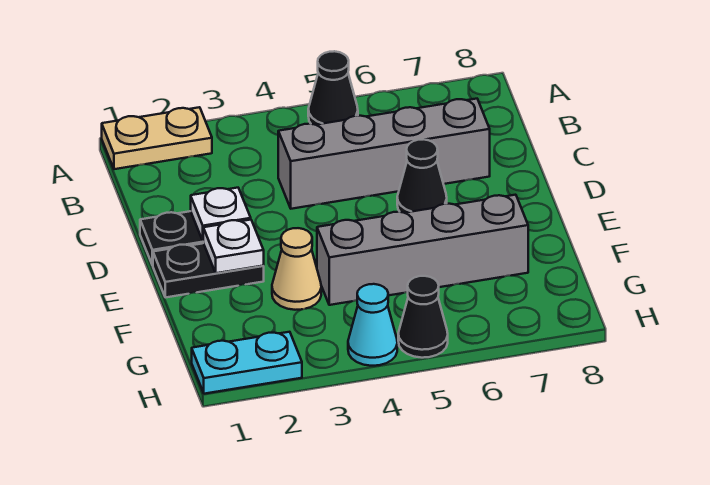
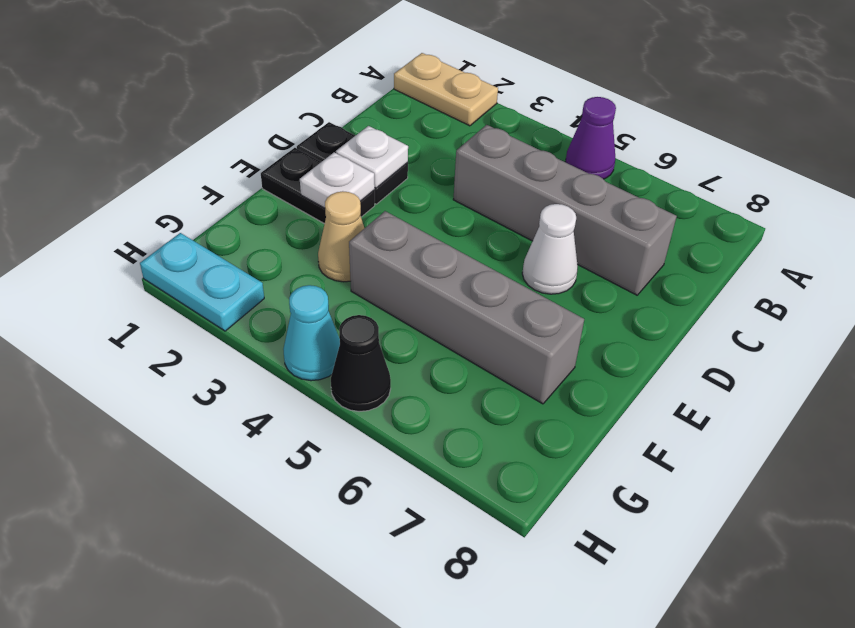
black 1x1 cone [308,51,358,125] -> purple 1x1 cone [565,97,616,179]
black 1x1 cone [397,139,447,213] -> white 1x1 cone [522,204,578,294]

